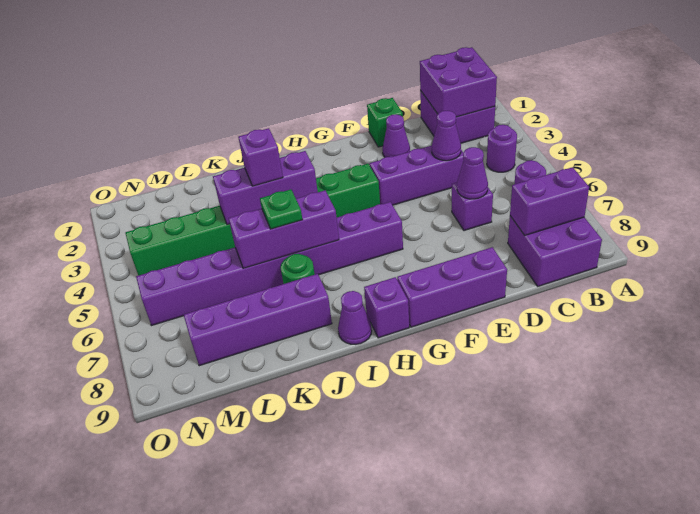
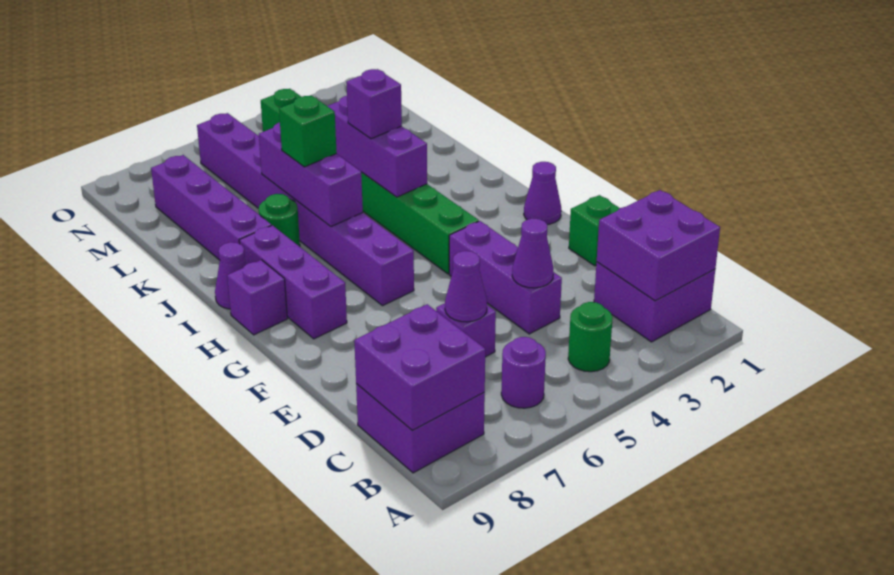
purple 1x1 round brick [487,125,517,172] -> green 1x1 round brick [568,302,613,372]
purple 1x2 brick [510,167,589,235] -> purple 2x2 brick [354,304,485,431]
purple 1x1 cone [383,114,410,157] -> purple 1x1 cone moved to [524,162,561,225]
purple 1x3 brick [397,247,507,327] -> purple 1x3 brick moved to [239,225,347,339]
green 1x1 plate [260,190,302,229] -> green 1x1 brick [279,96,337,167]

